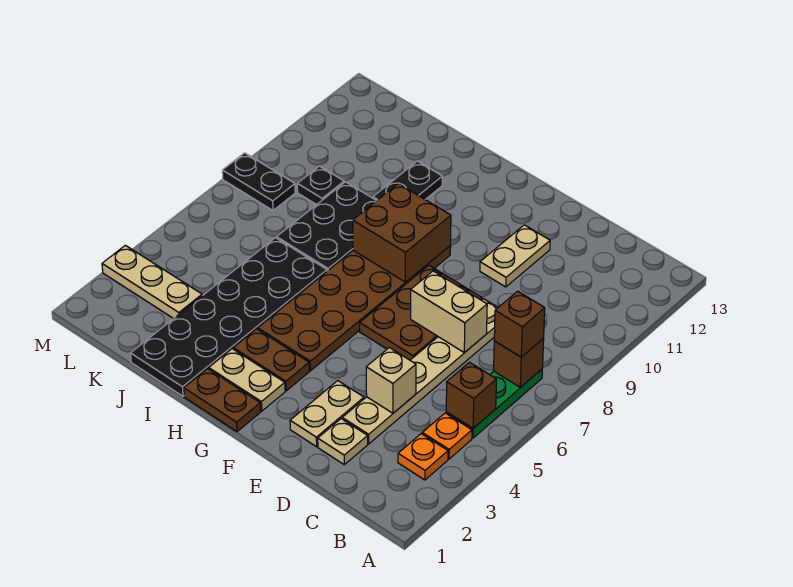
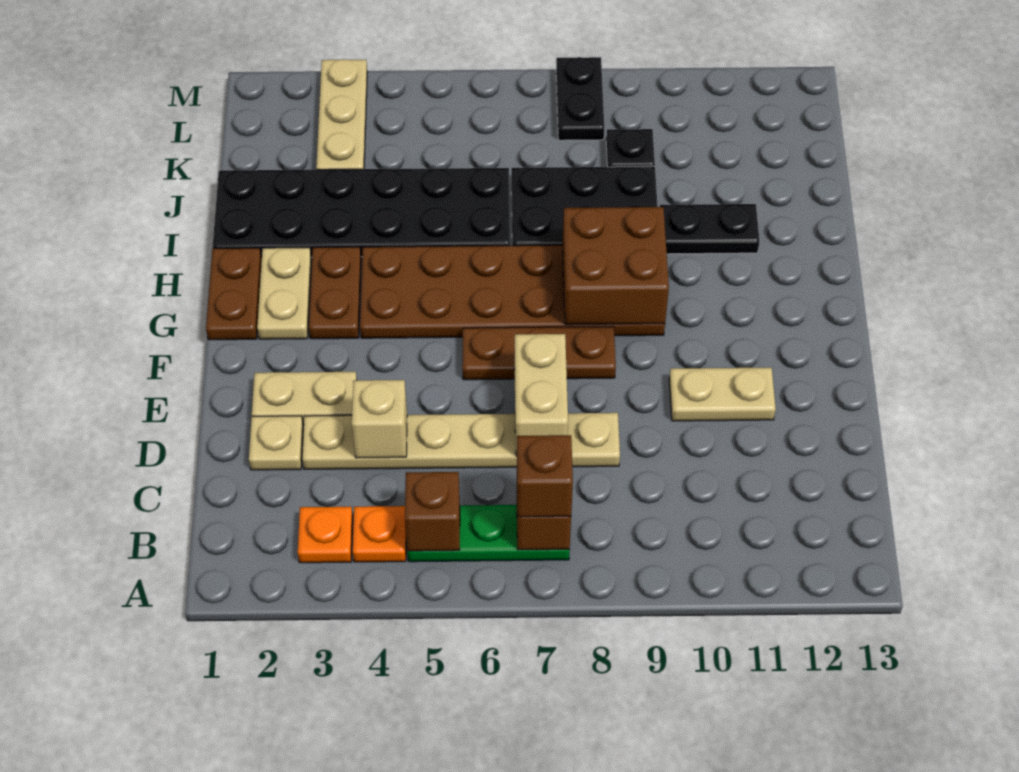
brown 2x3 plate [360,265,482,360] -> brown 1x3 plate [462,326,616,380]

